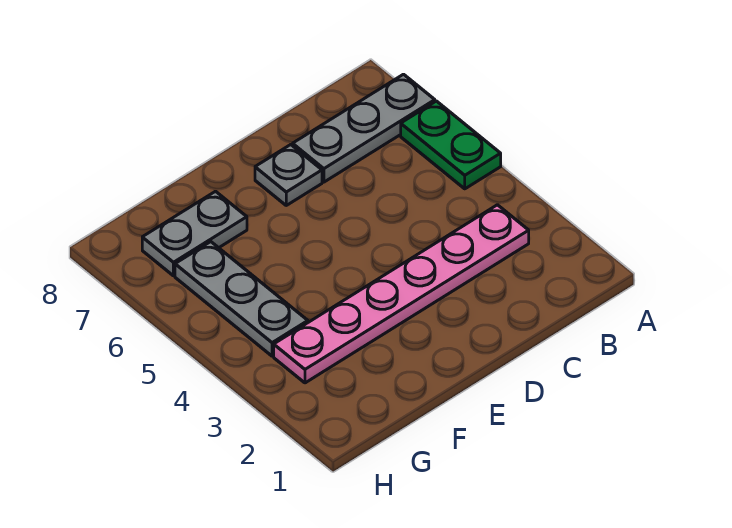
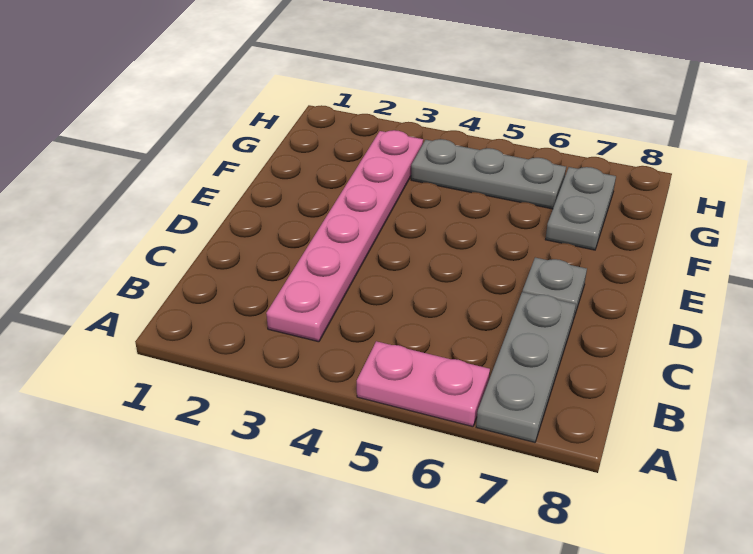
green 1x2 plate [401,101,501,189] -> pink 1x2 plate [357,341,490,427]

